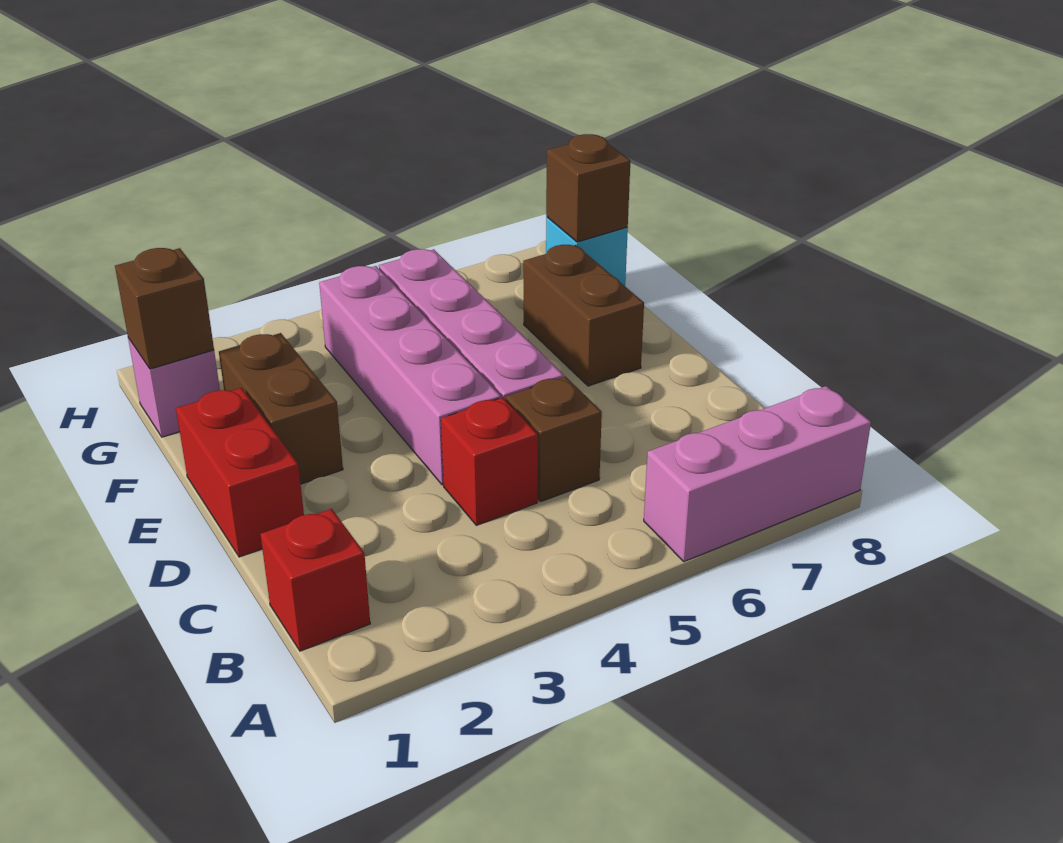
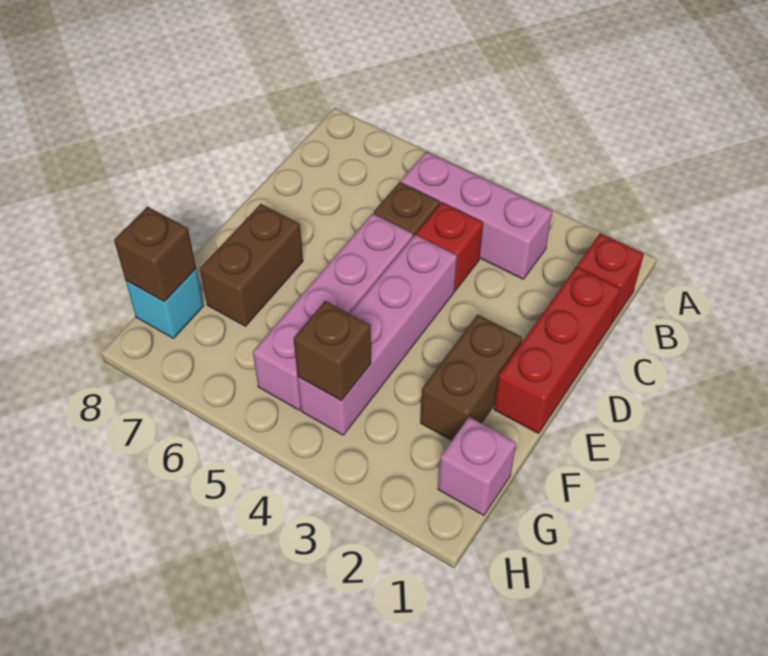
pink 1x3 brick [644,386,871,562] -> pink 1x3 brick moved to [401,152,552,279]
red 1x2 brick [176,388,304,557] -> red 1x3 brick [494,267,621,433]
brown 1x1 brick [115,248,214,369] -> brown 1x1 brick moved to [293,301,371,401]

